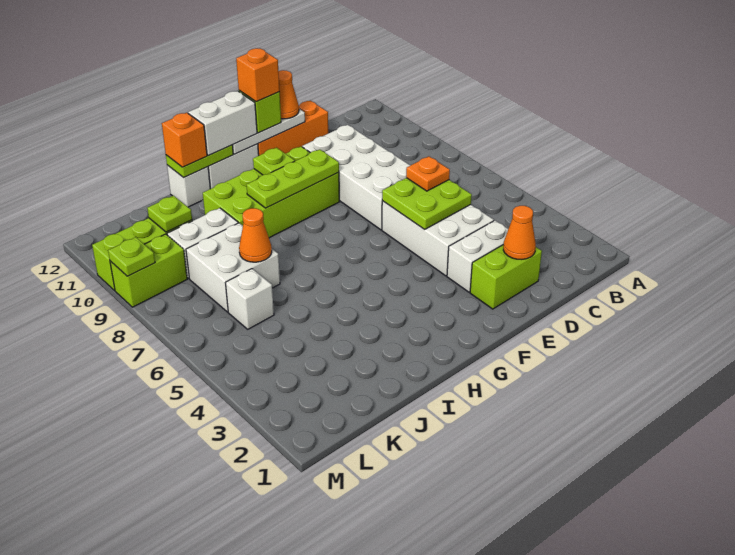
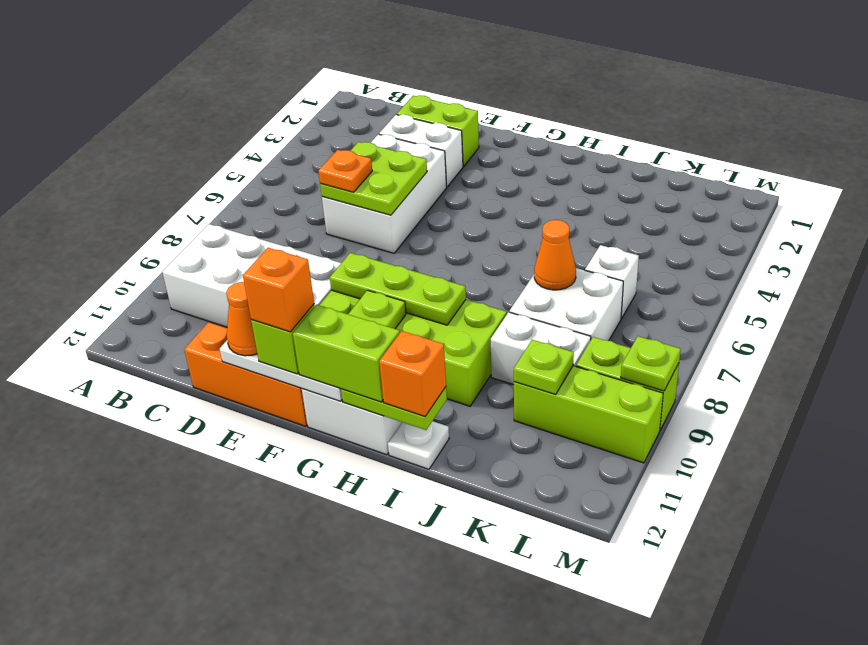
orange 1x1 cone [503,206,536,259] -> none
white 2x4 brick [302,125,410,230] -> white 2x4 brick turned to [163,224,341,327]
white 1x2 brick [188,91,257,155] -> lime 1x2 brick [293,305,400,402]
white 1x1 brick [167,165,210,207] -> white 1x1 plate [388,421,449,469]

